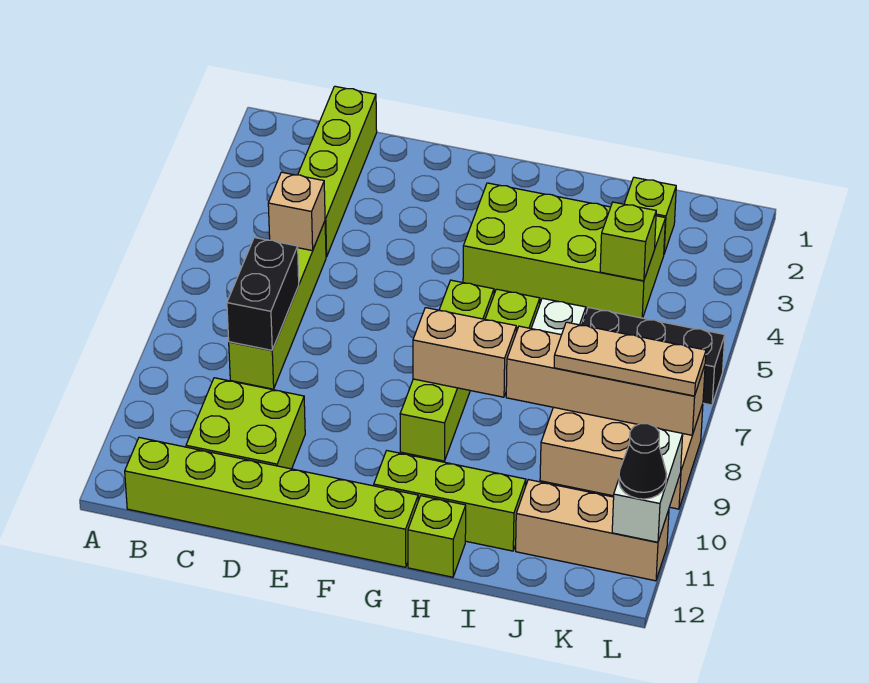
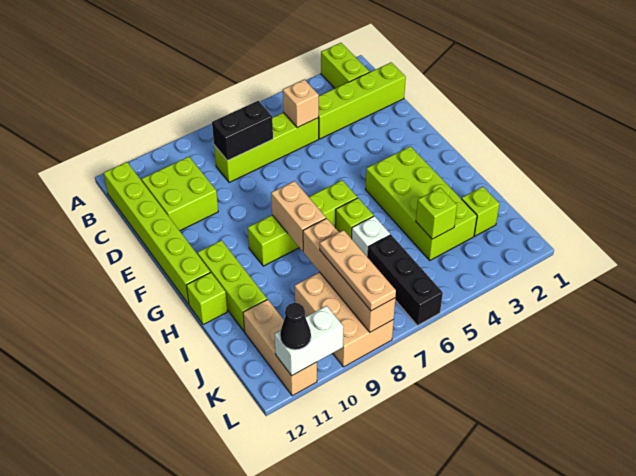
none -> lime 1x2 brick [321,43,369,88]

